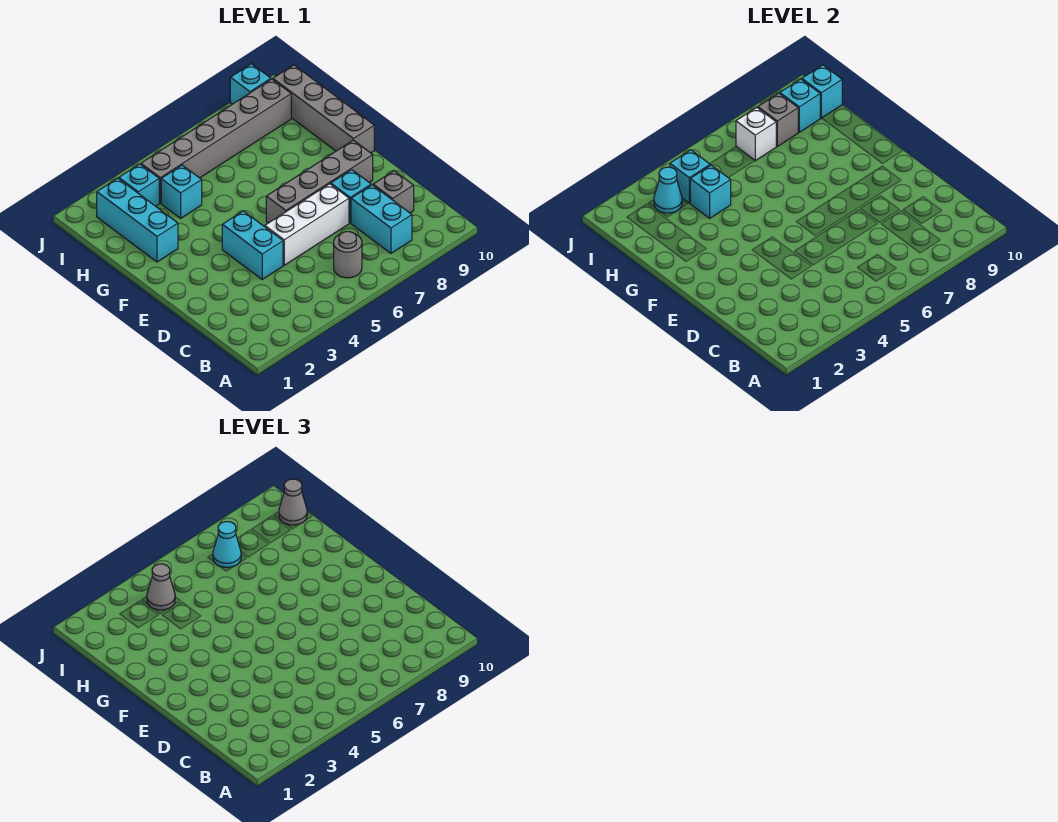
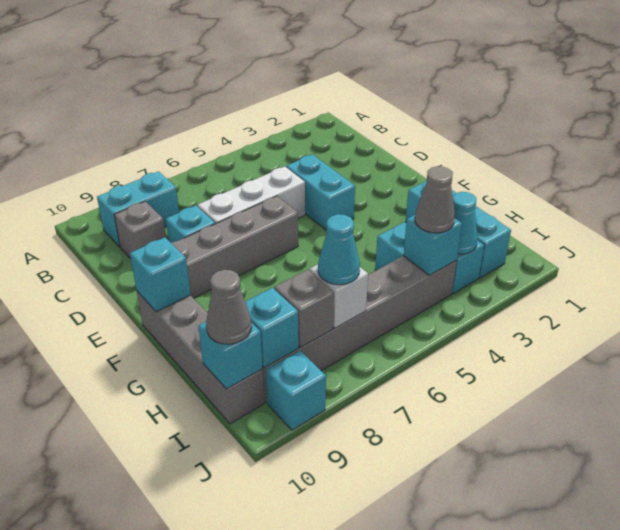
grey 1x1 round brick [334,232,362,278] -> none
cyan 1x2 brick [351,185,412,253] -> cyan 1x2 brick turned to [97,171,179,247]
cyan 1x1 brick [690,165,731,218] -> cyan 1x1 brick moved to [130,237,191,312]

